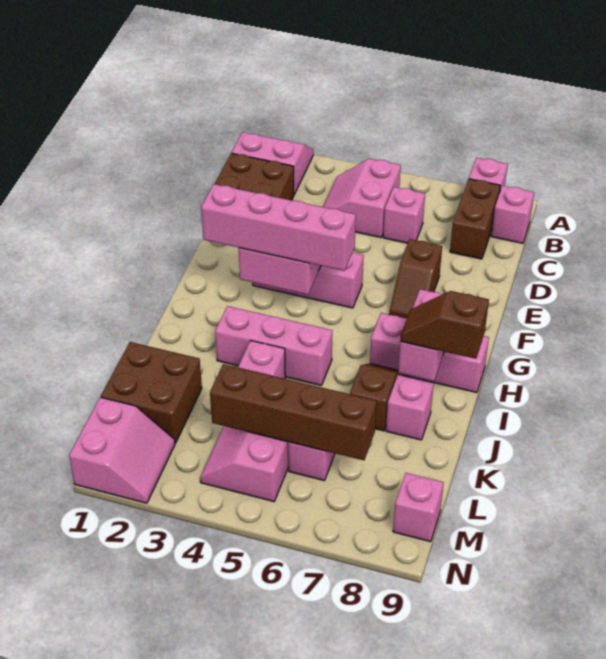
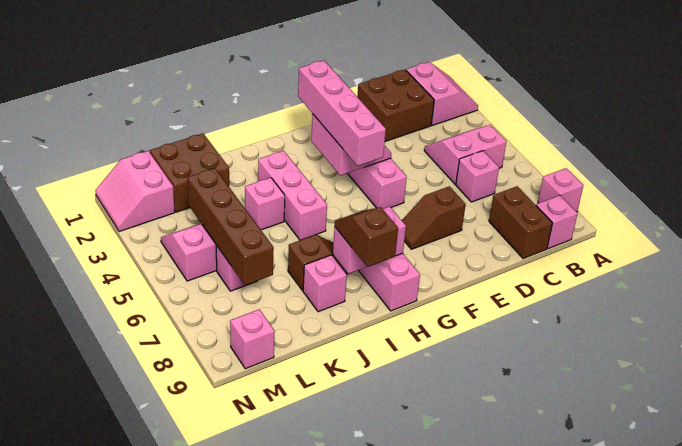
brown 1x2 brick [450,179,500,259] -> brown 1x2 brick turned to [489,186,552,259]
pink 2x2 slope [69,397,175,503] -> pink 2x2 slope turned to [95,151,175,232]

